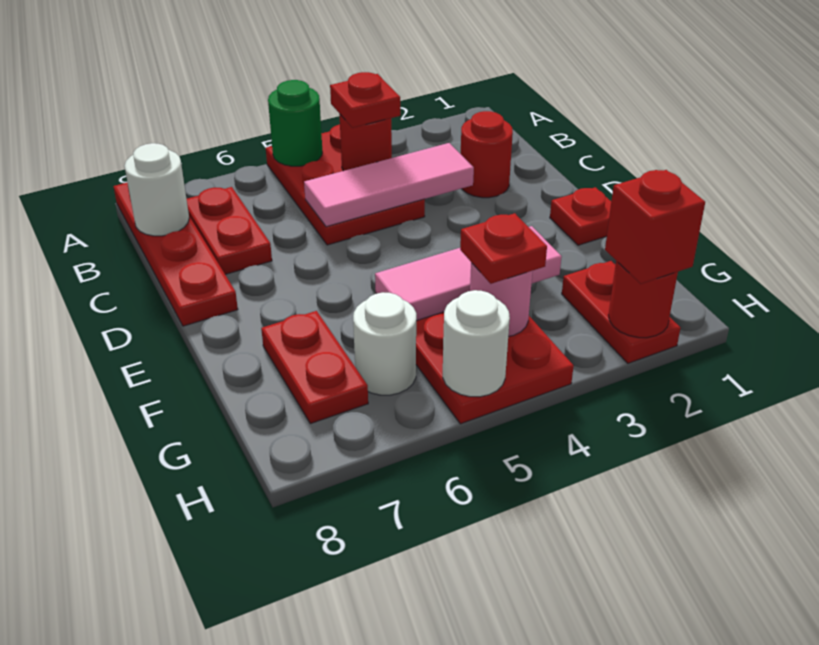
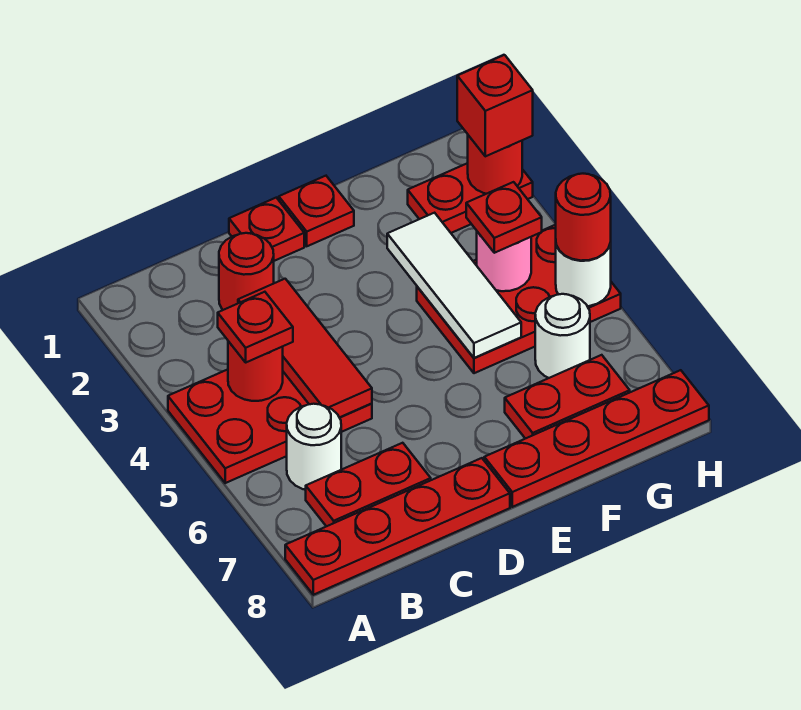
green 1x1 round brick [268,80,322,166] -> none
white 1x1 round brick [124,143,189,236] -> white 1x1 round brick moved to [287,404,341,490]
pink 1x3 tile [304,143,474,227] -> red 1x3 tile [238,279,372,418]
none -> red 1x1 plate [229,198,304,261]
none -> red 1x4 plate [484,370,709,507]
pink 1x3 tile [375,226,562,321] -> white 1x3 tile [387,213,521,358]
none -> red 1x1 round brick [556,174,611,261]

